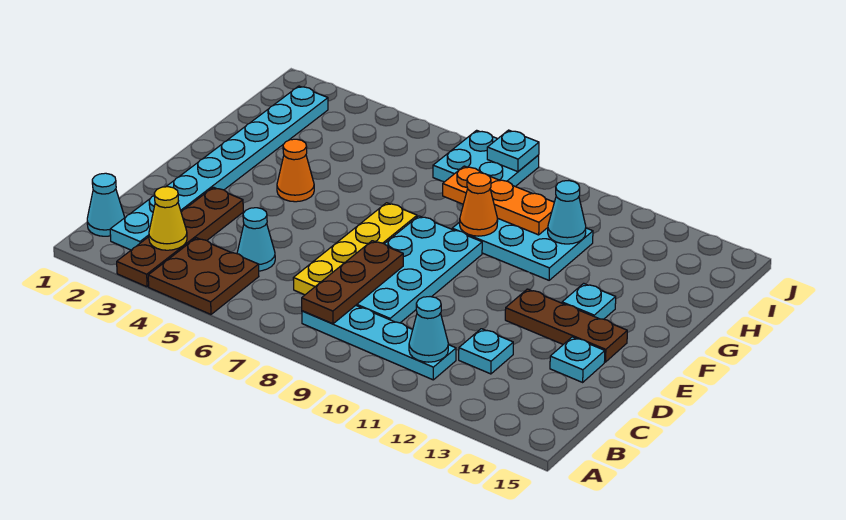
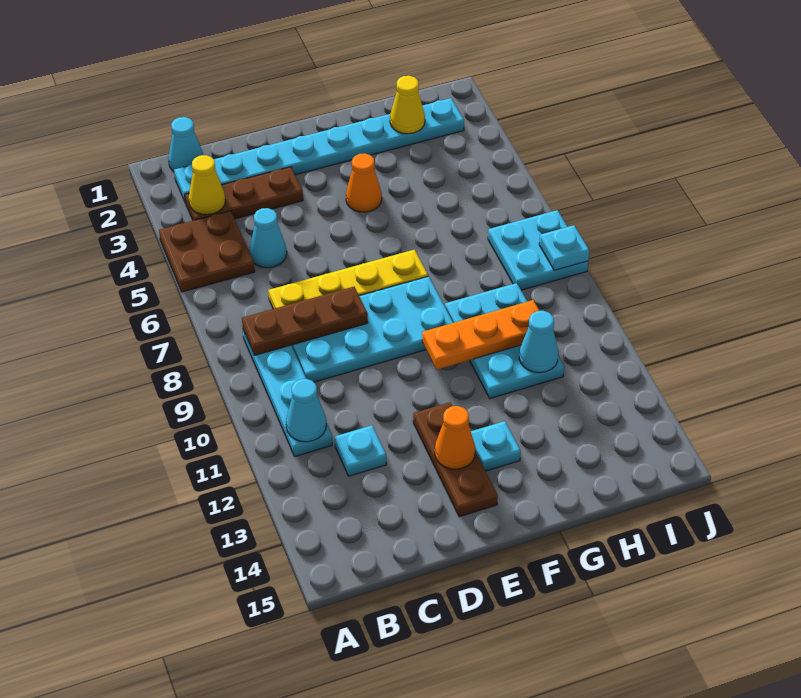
brown 1x4 plate [117,187,243,287] -> brown 1x3 plate [185,167,303,221]
cyan 1x1 plate [550,337,605,382] -> none
orange 1x1 cone [460,173,498,236] -> orange 1x1 cone moved to [435,406,475,469]
none -> yellow 1x1 cone [390,76,425,134]
orange 1x3 plate [443,166,554,235] -> orange 1x3 plate turned to [422,300,539,370]

